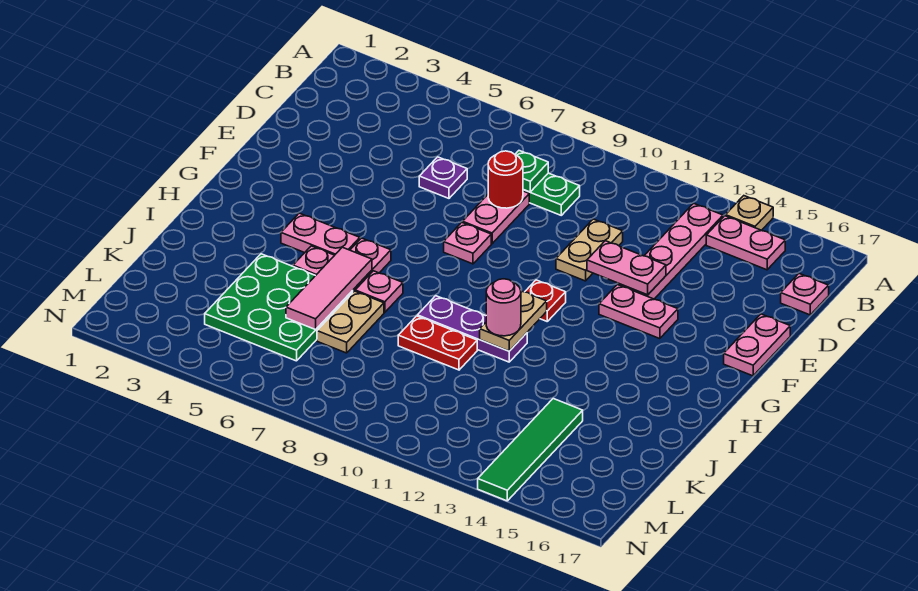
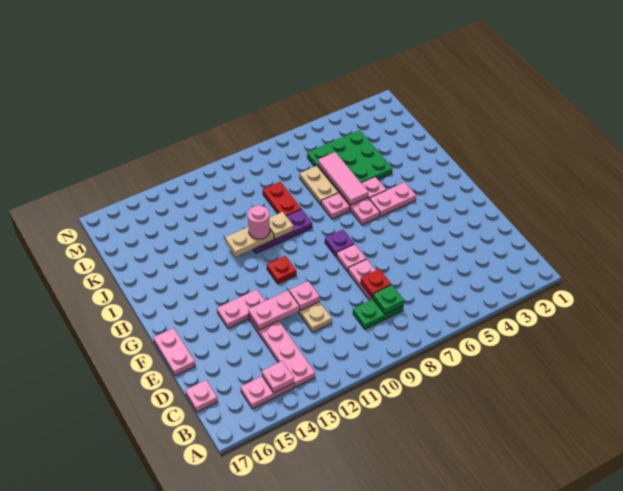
tan 1x1 plate [726,196,773,230] -> tan 1x1 plate moved to [269,212,293,239]
none -> pink 1x1 plate [262,361,294,393]
purple 1x1 plate [419,157,467,198] -> purple 1x1 plate moved to [325,230,354,257]
red 1x1 round brick [488,151,523,208] -> red 1x1 plate [361,269,392,298]
none -> pink 1x1 plate [289,281,320,311]
tan 1x2 plate [480,291,547,351] -> tan 1x2 plate turned to [225,227,274,257]
red 1x2 plate [398,316,477,370] -> red 1x2 plate turned to [263,182,301,216]
green 1x4 tile [478,399,583,501] -> none

